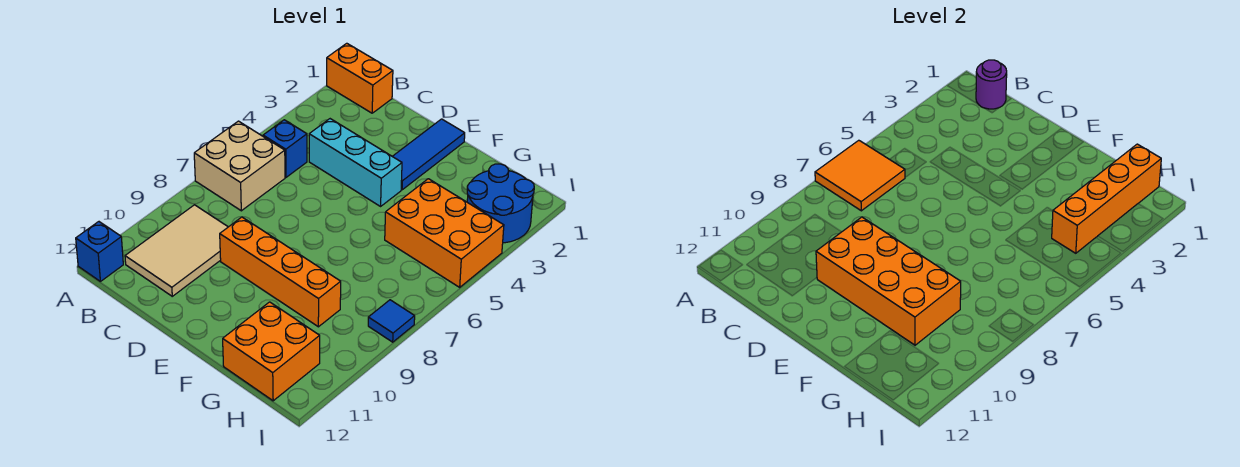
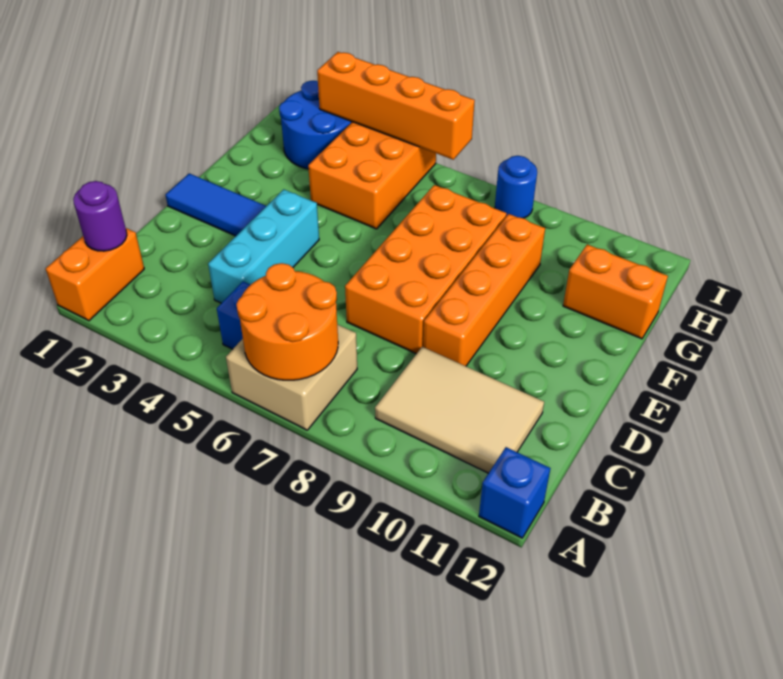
orange 2x2 tile [815,140,905,211] -> orange 2x2 round brick [236,263,338,380]
orange 2x4 brick [816,217,961,345] -> orange 2x4 brick moved to [345,185,507,354]
orange 2x2 brick [223,302,320,401] -> orange 1x2 brick [563,244,668,339]
orange 1x4 brick [1052,144,1161,253] -> orange 1x4 brick moved to [317,52,475,160]
blue 1x1 tile [368,300,415,342] -> blue 1x1 round brick [495,156,537,218]

